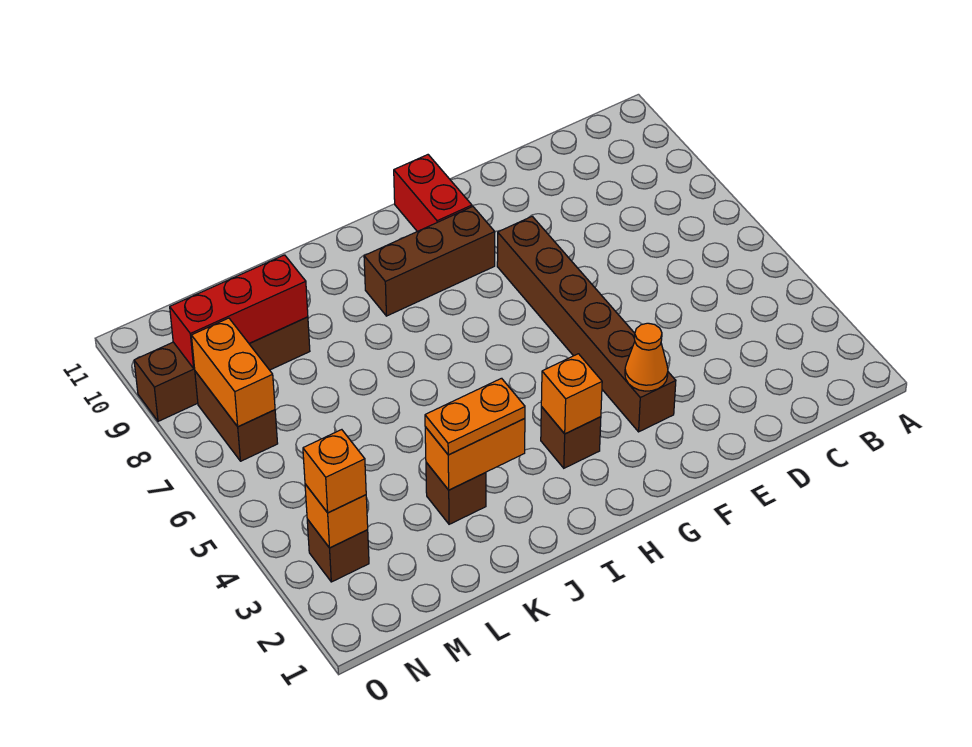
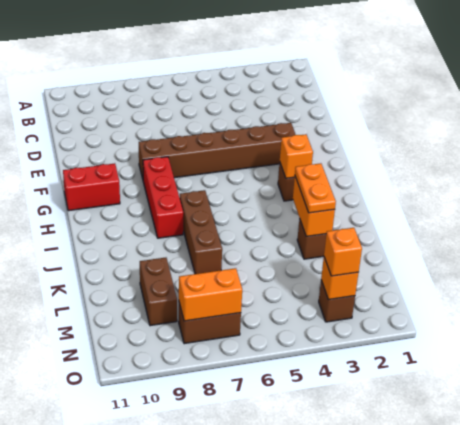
orange 1x1 cone [625,323,668,391] -> none
brown 1x3 brick [364,207,495,316] -> brown 1x3 brick moved to [180,190,222,274]
brown 1x4 brick [134,317,310,421] -> brown 1x2 brick [140,258,177,326]
red 1x3 brick [170,255,308,368] -> red 1x3 brick moved to [143,157,183,238]

